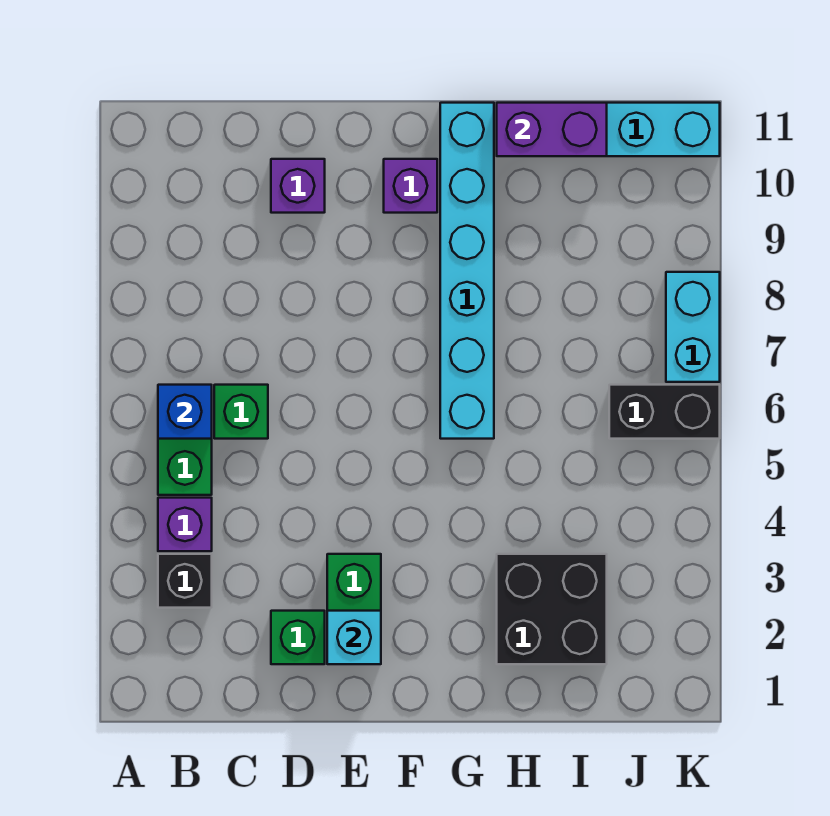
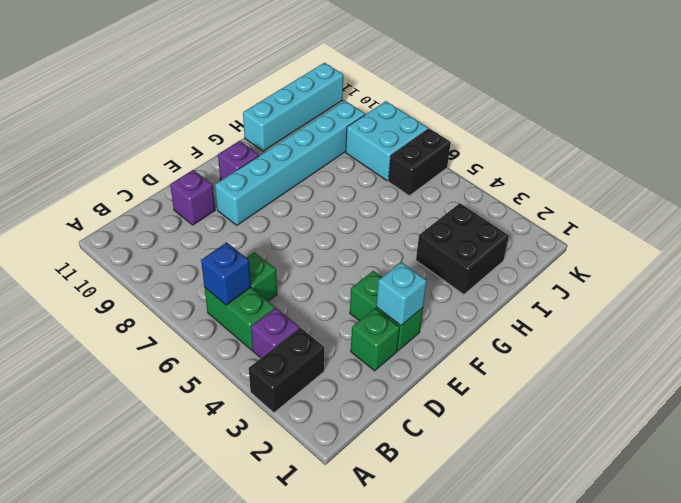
black 1x1 brick [158,554,212,608] -> black 1x2 brick [249,328,324,413]
cyan 1x6 brick [440,103,494,439] -> cyan 1x6 brick turned to [215,101,365,225]
purple 1x2 brick [497,103,607,156] -> none
cyan 1x2 brick [666,272,720,382] -> cyan 2x2 brick [346,101,428,181]

